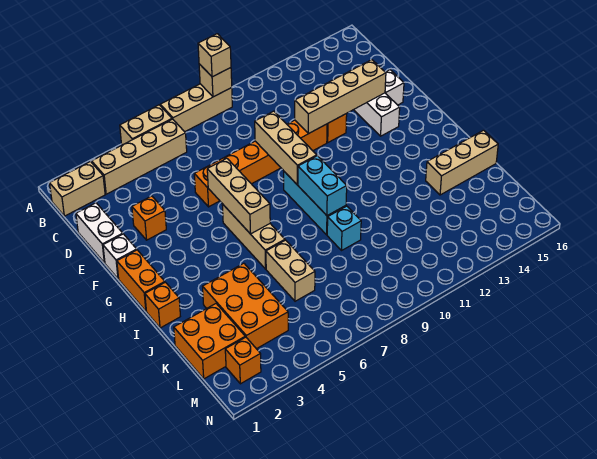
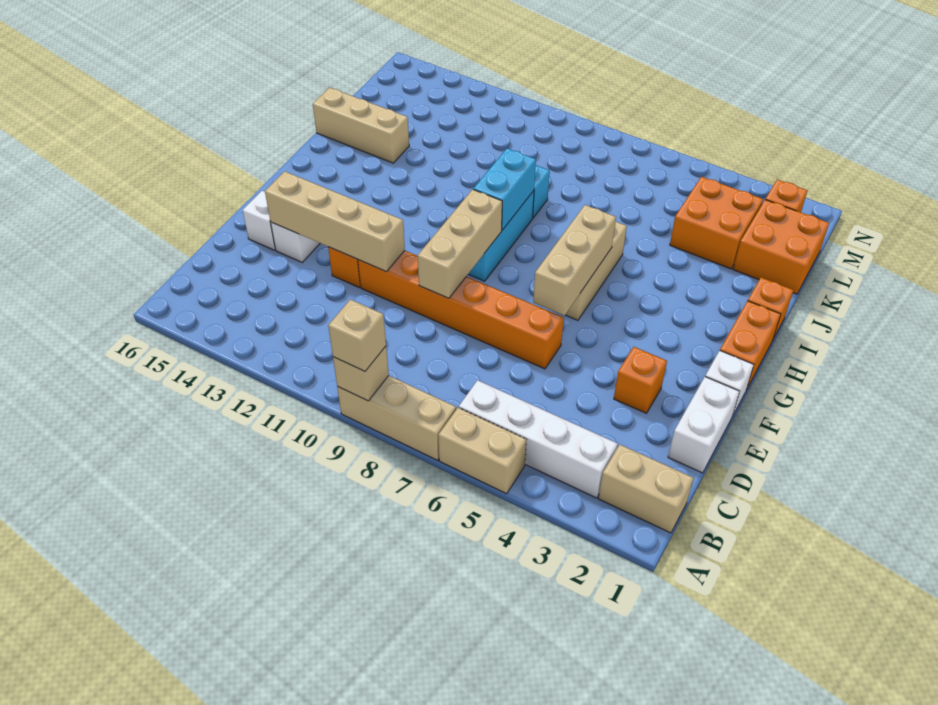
tan 1x4 brick [92,119,187,194] -> white 1x4 brick [459,380,618,498]
orange 2x3 brick [203,263,288,349] -> orange 2x2 brick [670,177,763,269]
tan 1x2 brick [266,240,315,301] -> none

